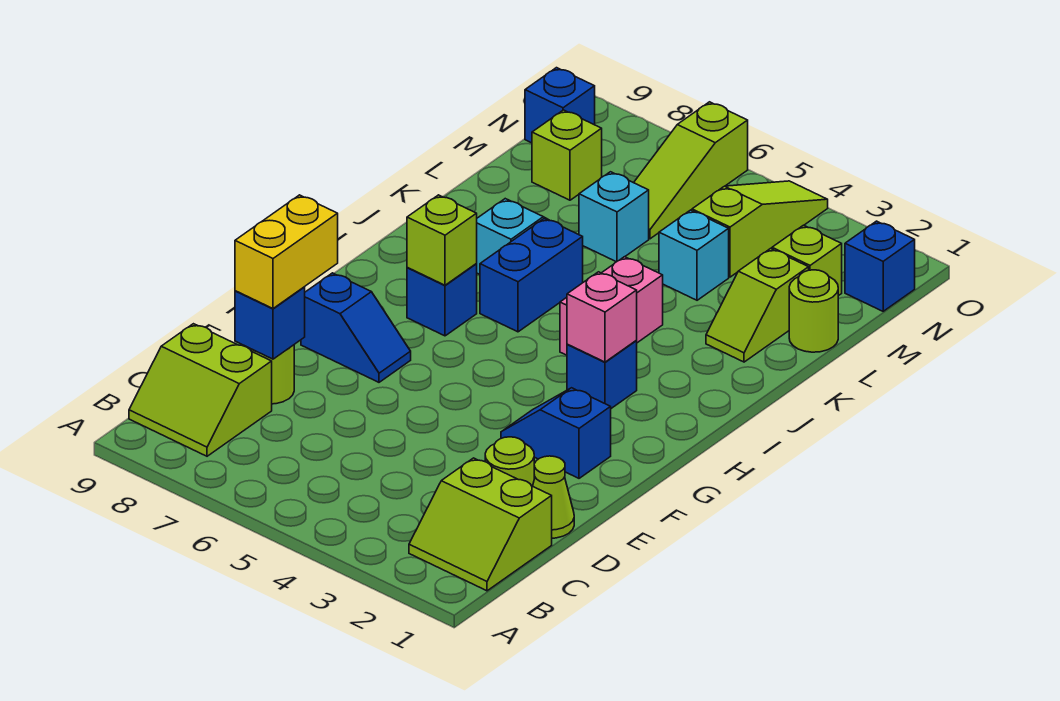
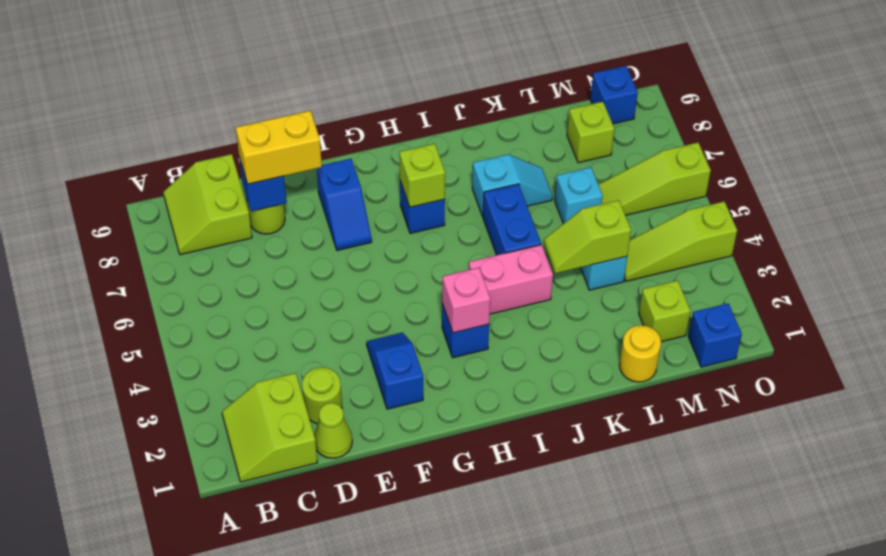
blue 1x2 brick [480,218,583,332] -> blue 1x2 brick turned to [483,184,541,255]
lime 1x2 slope [706,249,809,362] -> lime 1x2 slope moved to [544,200,631,273]
lime 1x1 round brick [789,270,838,352] -> yellow 1x1 round brick [619,325,661,382]
lime 1x3 slope [692,181,828,277] -> lime 1x3 slope turned to [624,201,737,281]

